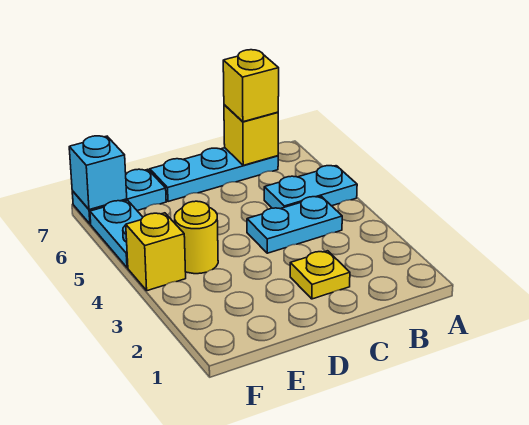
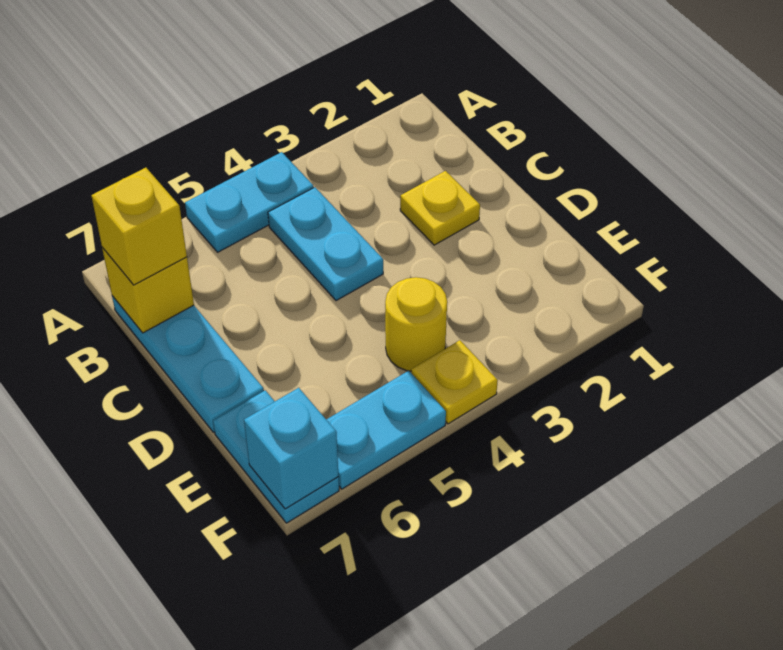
cyan 1x2 plate [264,166,357,209] -> cyan 1x2 plate turned to [185,152,314,252]
yellow 1x1 brick [126,213,186,291] -> yellow 1x1 plate [411,340,498,424]

